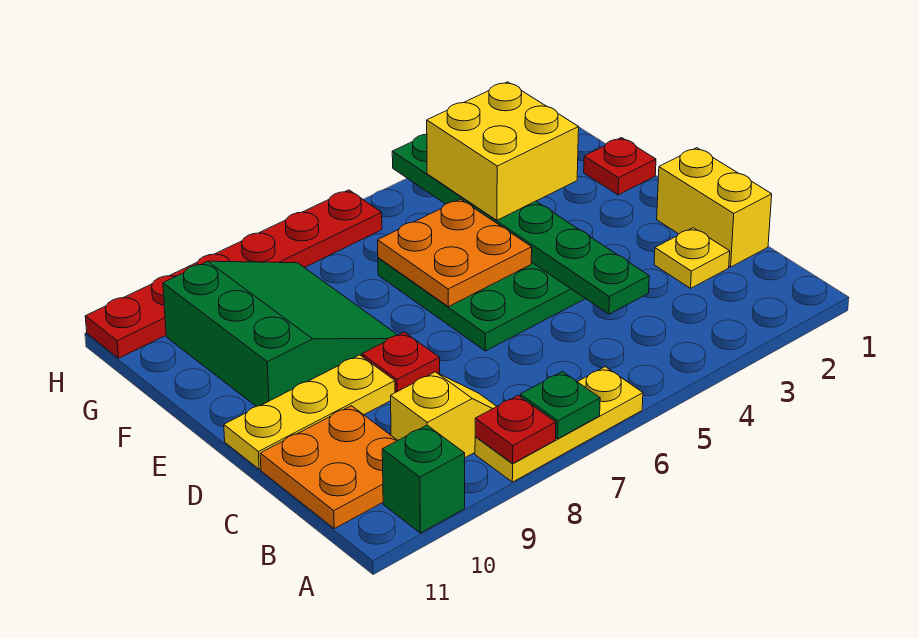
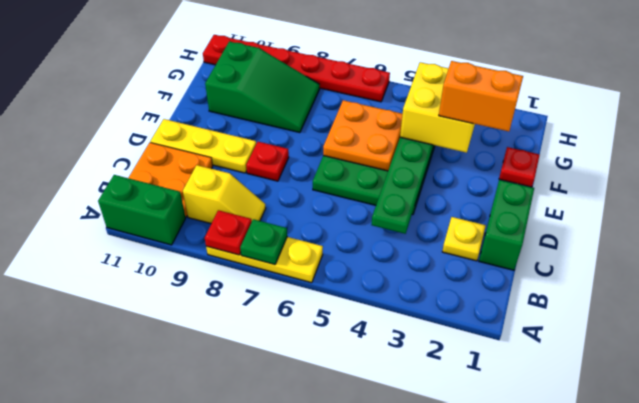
green 1x1 brick [382,425,465,533] -> green 1x2 brick [98,175,186,245]
yellow 1x2 brick [657,148,772,267] -> green 1x2 brick [479,180,534,270]
green 3x3 slope [163,261,398,406] -> green 2x3 slope [205,41,320,133]
none -> orange 1x2 brick [439,61,523,131]

